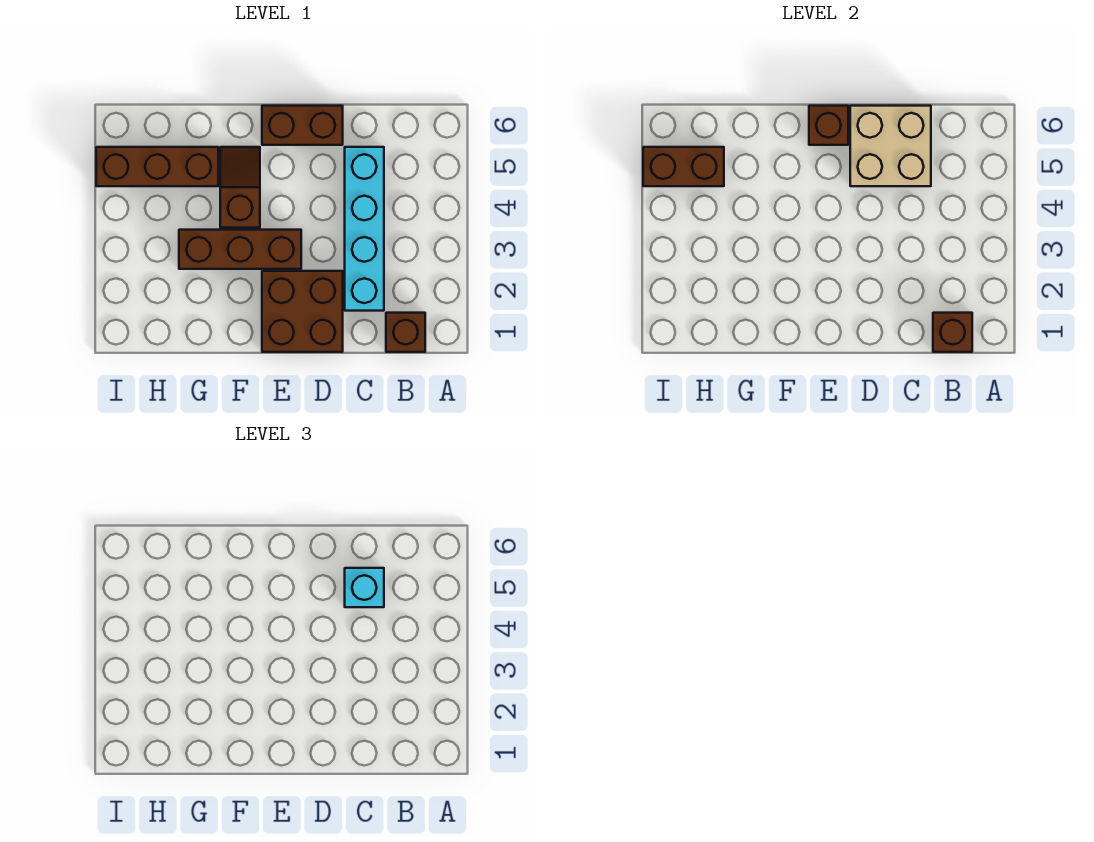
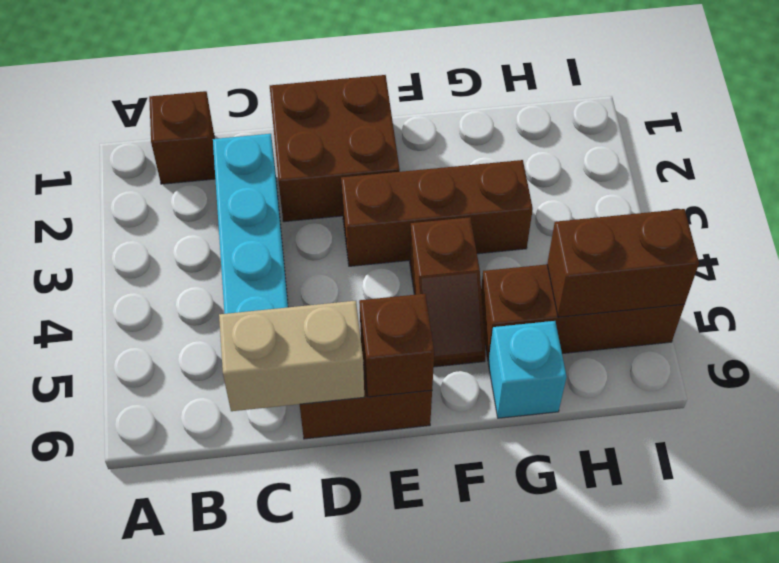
brown 1x1 brick [933,313,972,352] -> none
tan 2x2 brick [850,106,931,186] -> tan 1x2 brick [219,301,364,411]
cyan 1x1 brick [345,568,384,607] -> cyan 1x1 brick moved to [488,321,567,418]

